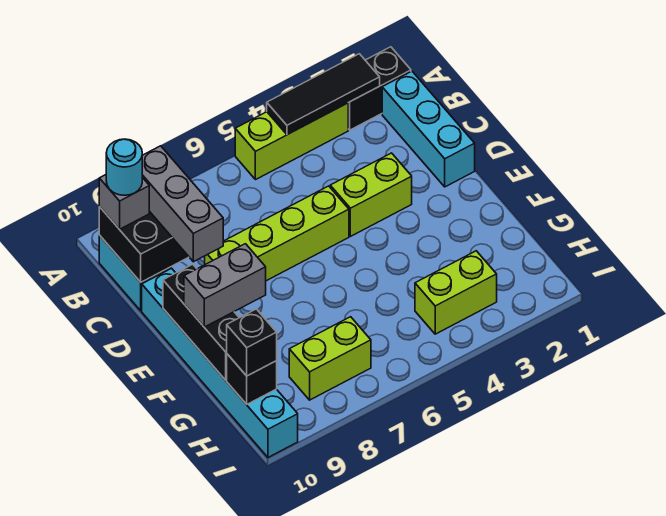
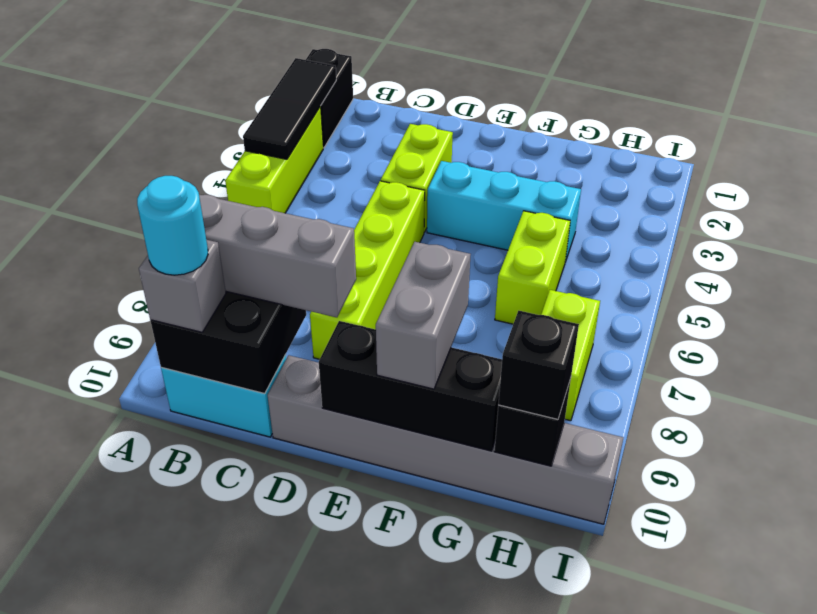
cyan 1x3 brick [382,71,475,187] -> cyan 1x3 brick moved to [427,161,581,262]
cyan 1x6 brick [142,268,298,457] -> grey 1x6 brick [268,355,623,524]
lime 1x2 brick [415,251,497,334] -> lime 1x2 brick moved to [495,211,570,324]

